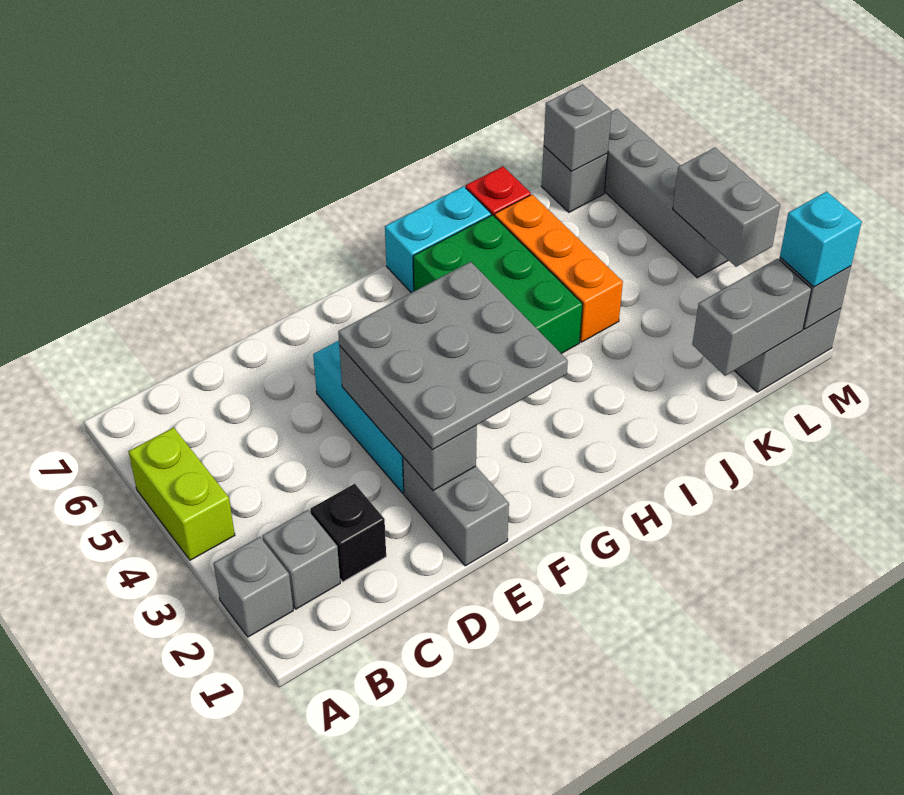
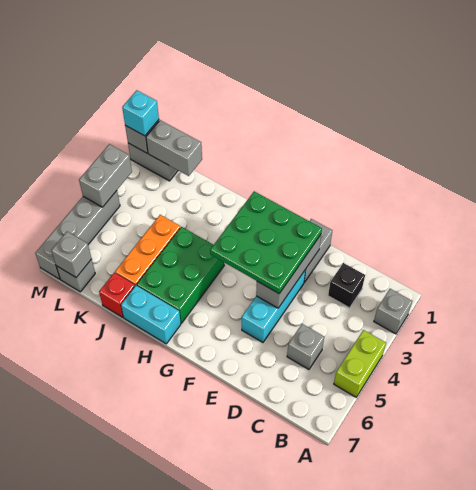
grey 1x1 brick [262,510,340,609] -> grey 1x1 brick moved to [287,324,324,369]
grey 3x3 plate [338,262,568,450] -> green 3x3 plate [210,191,322,294]

